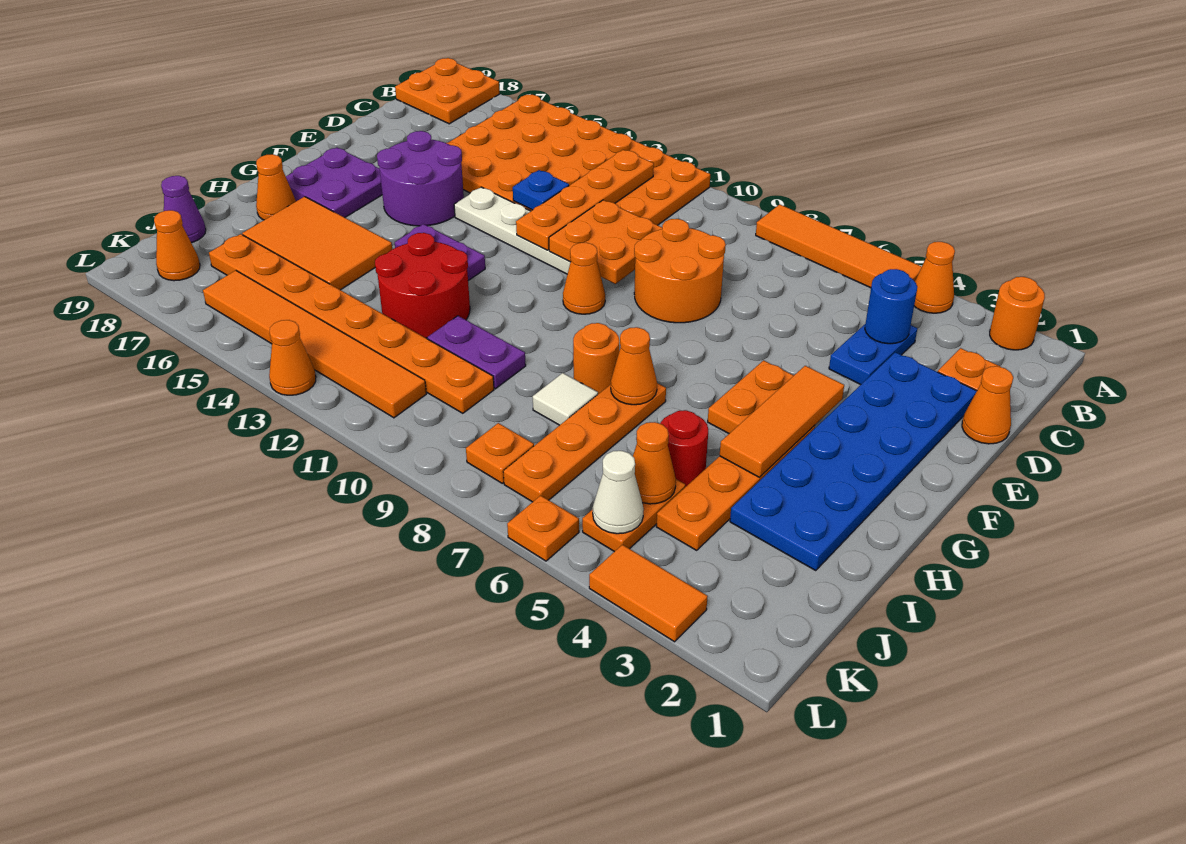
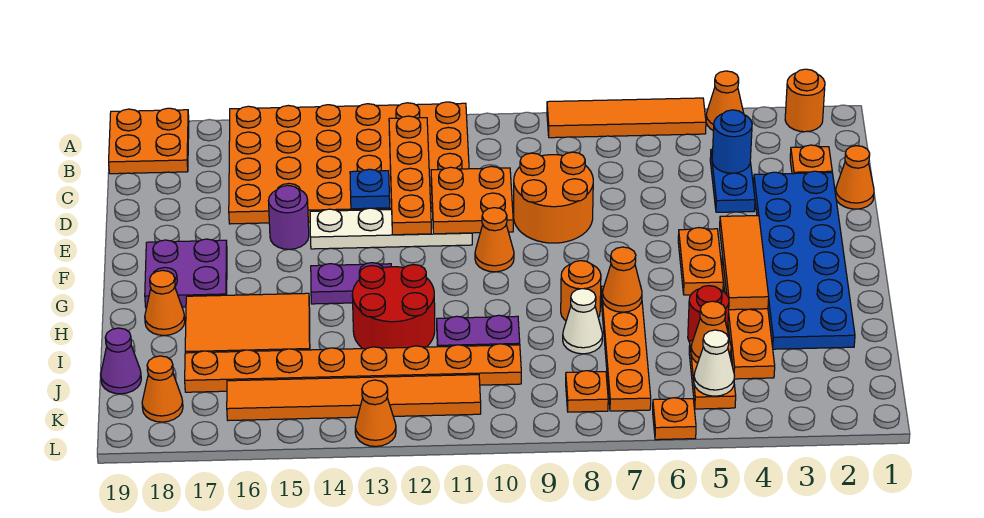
purple 2x2 round brick [377,131,464,226] -> purple 1x1 round brick [268,185,309,249]
white 1x1 tile [533,373,598,425] -> white 1x1 cone [563,289,602,354]
orange 1x2 tile [589,545,708,642] -> none

